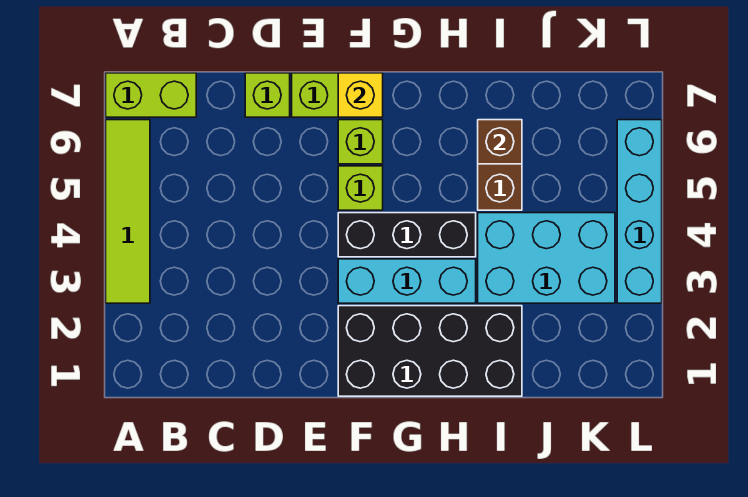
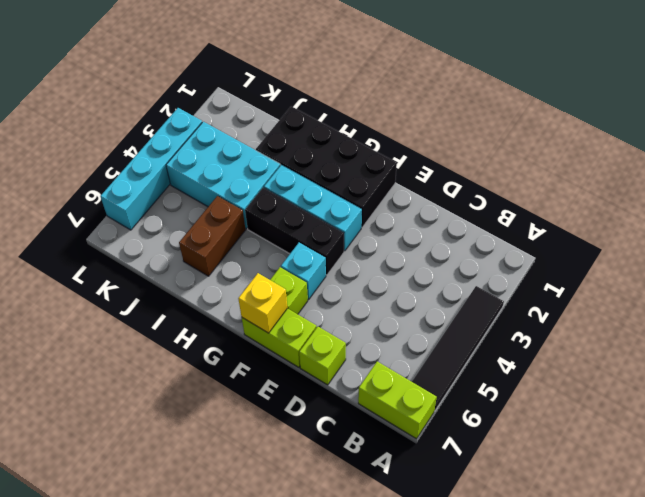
lime 1x4 tile [106,120,150,303] -> black 1x4 tile [412,286,504,411]
lime 1x1 brick [338,166,383,210] -> cyan 1x1 brick [281,243,326,299]
brown 1x1 brick [478,120,522,164] -> none

